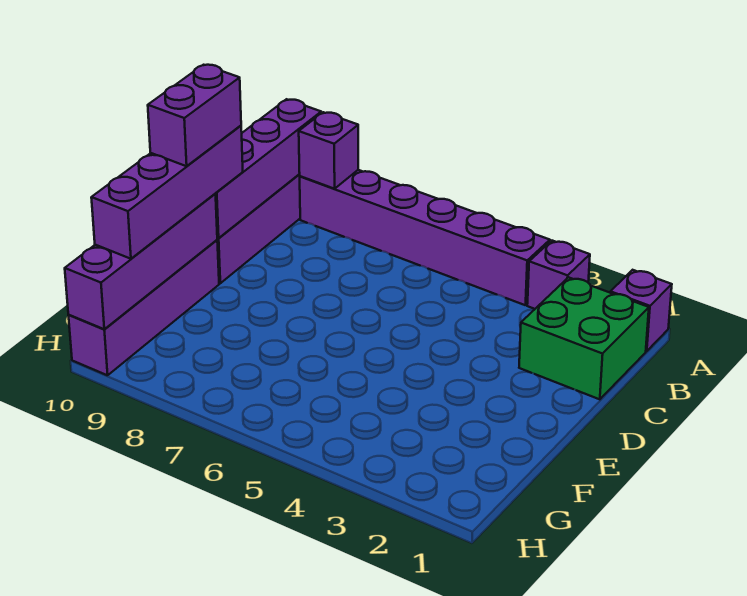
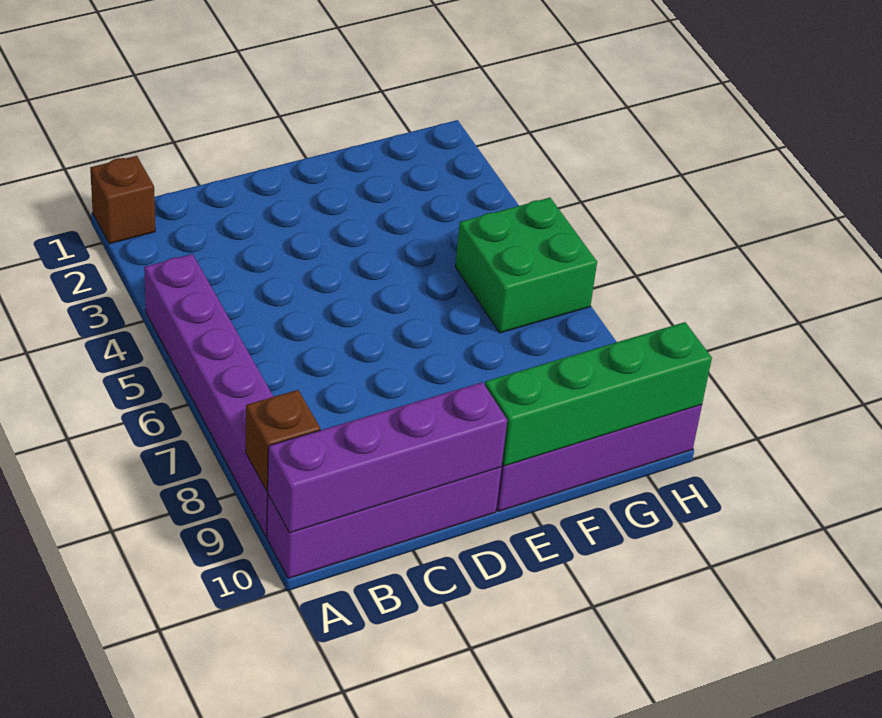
purple 1x1 brick [610,270,672,351] -> brown 1x1 brick [90,156,155,244]
purple 1x1 brick [527,241,590,309] -> none
purple 1x1 brick [299,112,358,189] -> brown 1x1 brick [246,390,320,491]
green 2x2 brick [519,277,649,399] -> green 2x2 brick moved to [455,198,597,333]
purple 1x4 brick [91,126,243,259] -> none
purple 1x2 brick [148,65,241,166] -> none
purple 1x4 brick [65,194,217,329] -> green 1x4 brick [485,322,712,466]

